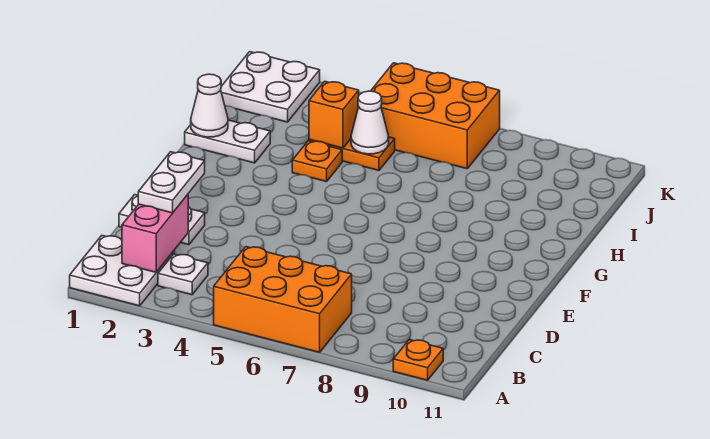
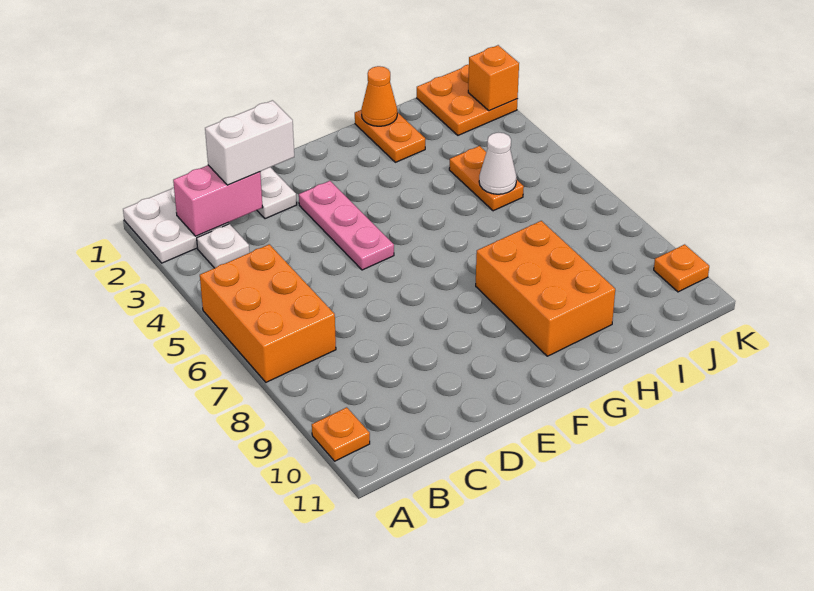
white 1x2 plate [138,152,205,213] -> white 1x2 brick [205,100,294,185]
none -> pink 1x3 plate [299,181,394,270]
white 1x2 plate [185,120,270,163] -> orange 1x2 plate [355,110,425,162]
white 1x1 cone [191,74,228,137] -> orange 1x1 cone [361,66,397,126]
orange 1x1 plate [292,141,342,182] -> orange 1x1 plate moved to [654,244,709,292]
orange 1x1 brick [309,81,359,148] -> orange 1x1 brick moved to [468,45,519,111]
white 2x2 plate [221,52,320,122] -> orange 2x2 plate [417,65,518,135]
orange 2x3 brick [371,63,500,169] -> orange 2x3 brick moved to [476,221,615,356]

